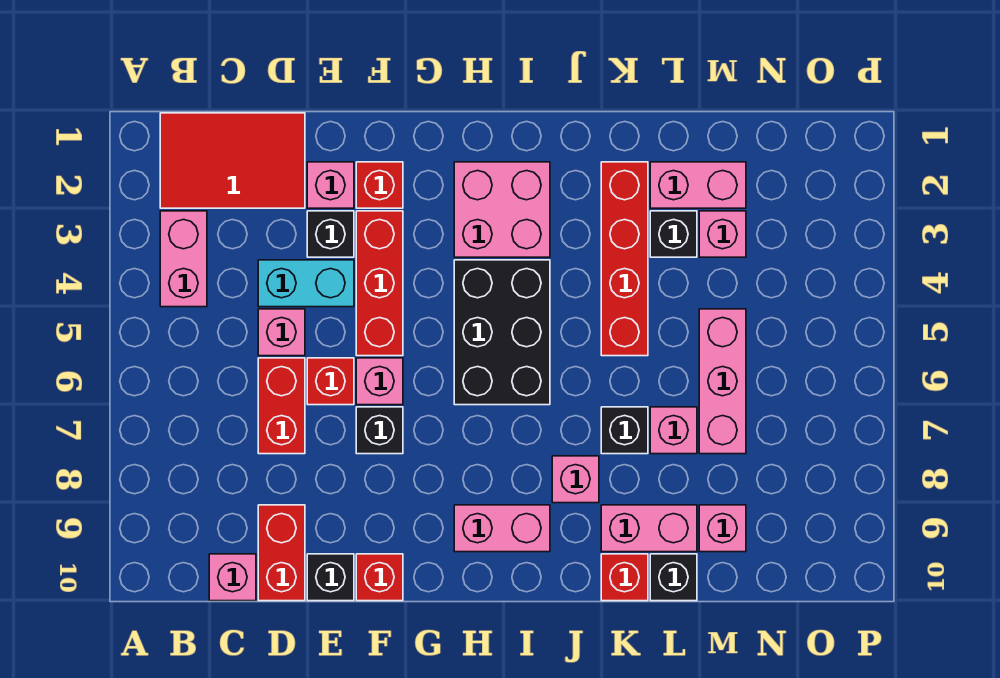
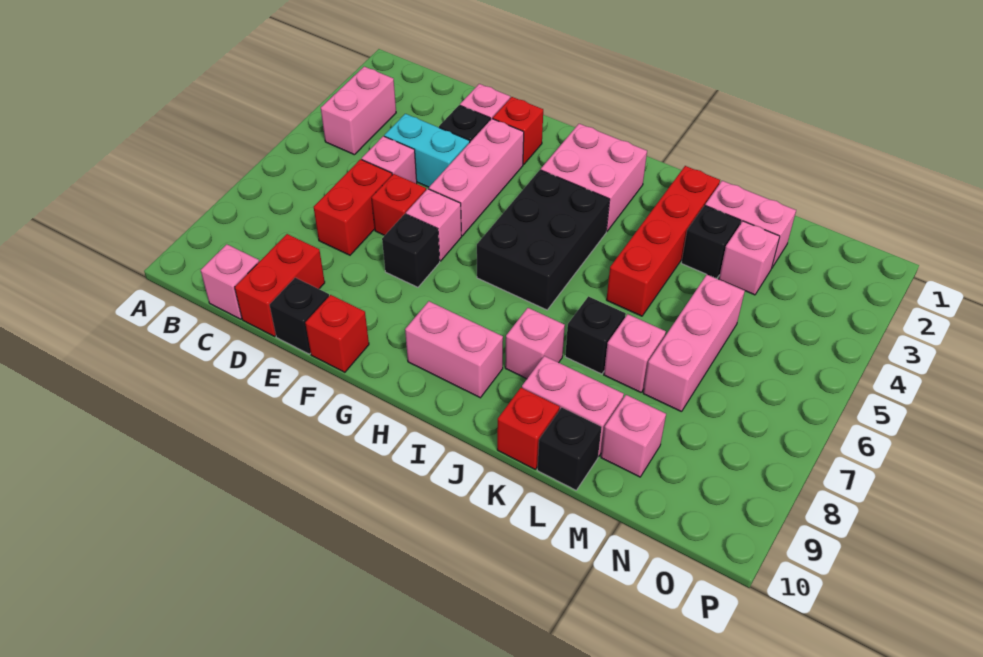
red 2x3 tile [160,113,305,208] -> none
red 1x3 brick [356,211,403,356] -> pink 1x3 brick [429,119,524,236]

